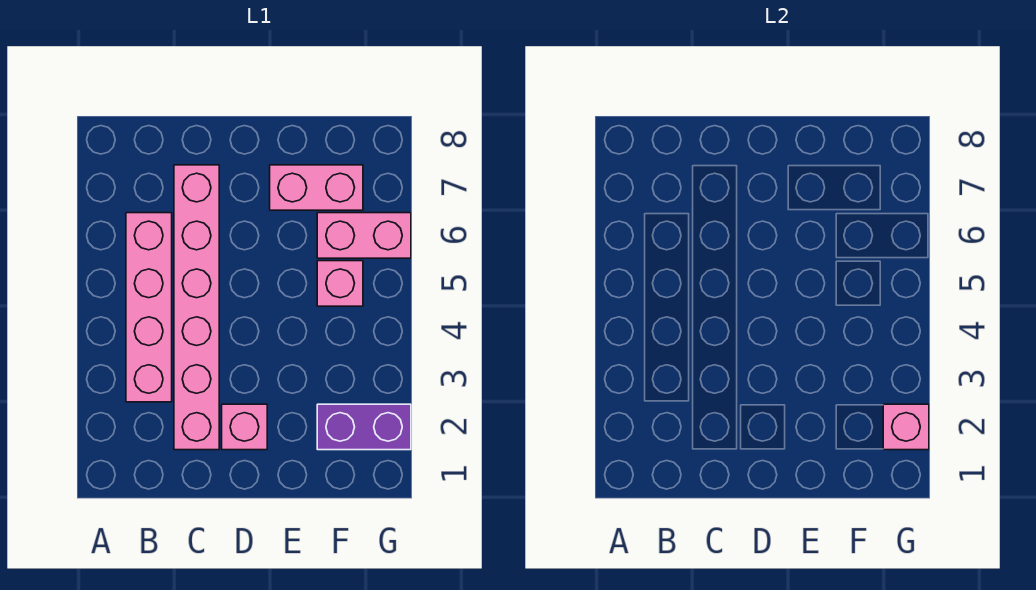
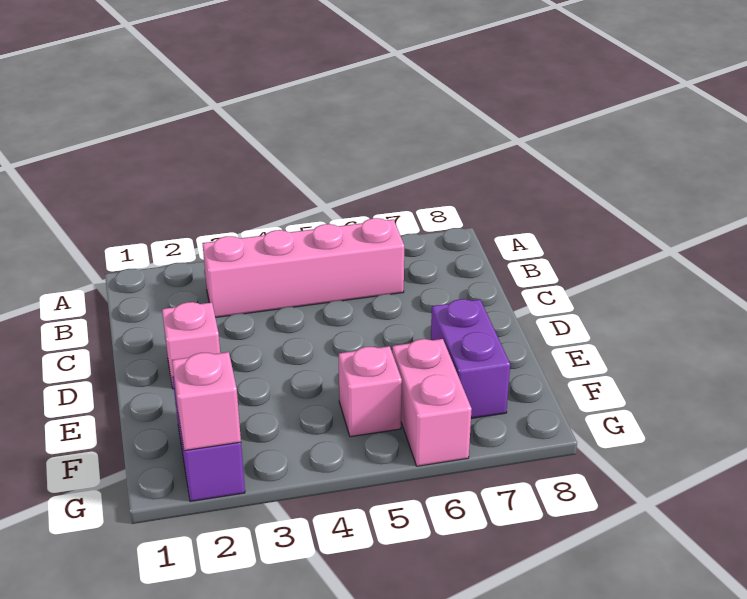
pink 1x6 brick [174,165,219,450] -> none
pink 1x2 brick [270,165,363,210] -> purple 1x2 brick [431,299,510,418]

